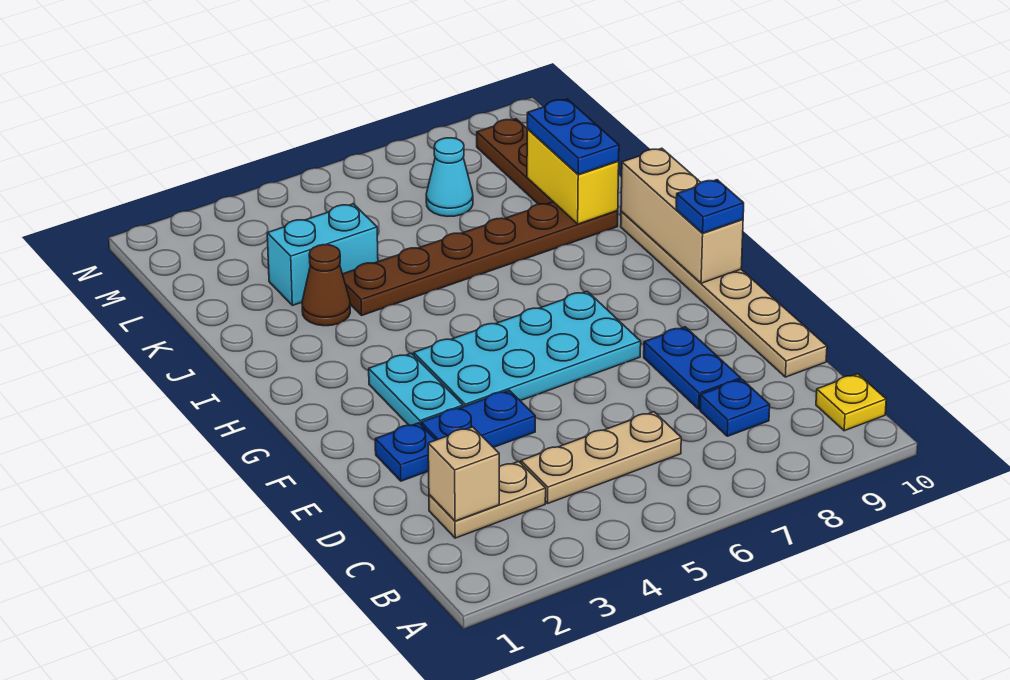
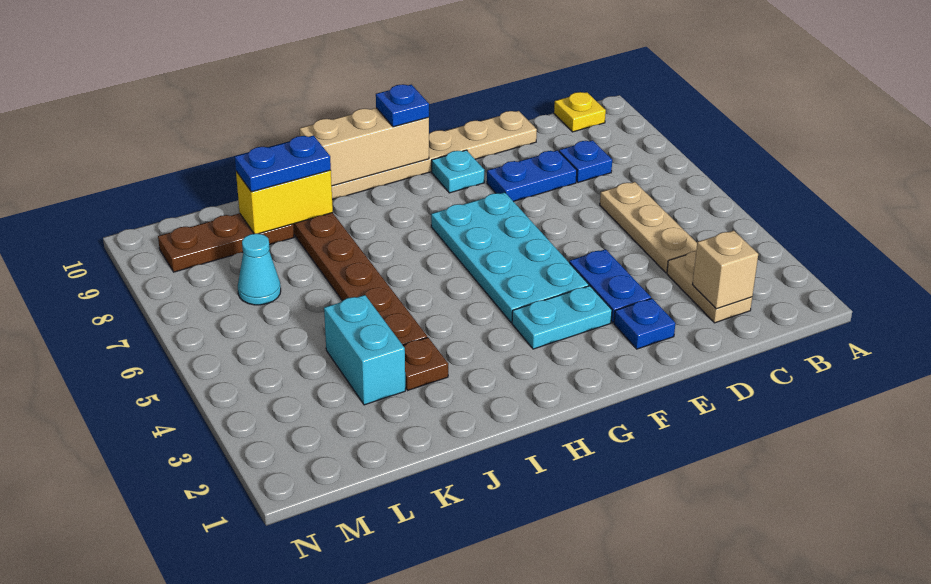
none -> cyan 1x1 plate [432,150,484,193]
brown 1x1 cone [302,245,350,326] -> brown 1x1 plate [403,337,448,390]

